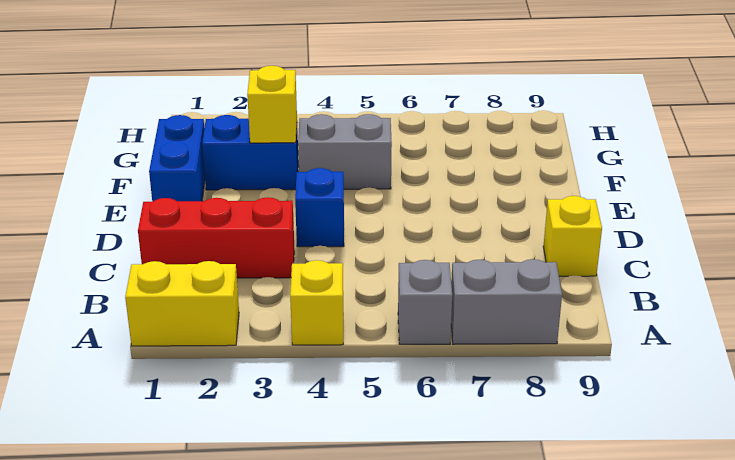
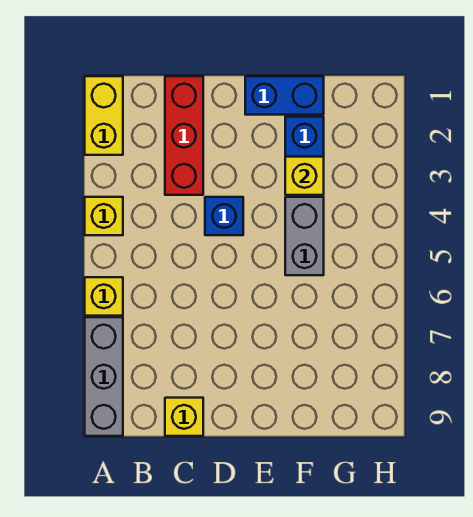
grey 1x1 brick [398,260,452,344] -> yellow 1x1 brick [85,277,123,316]
grey 1x2 brick [451,259,562,344] -> grey 1x3 brick [85,317,123,436]

